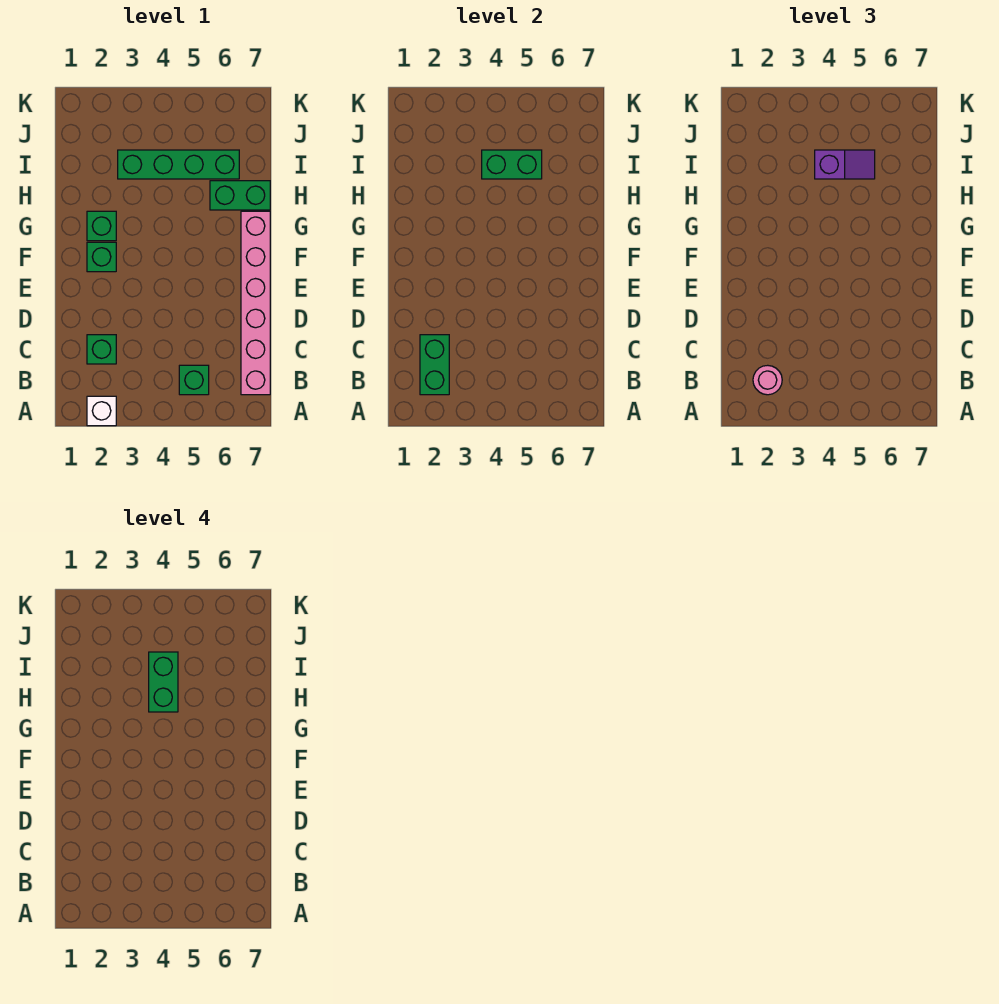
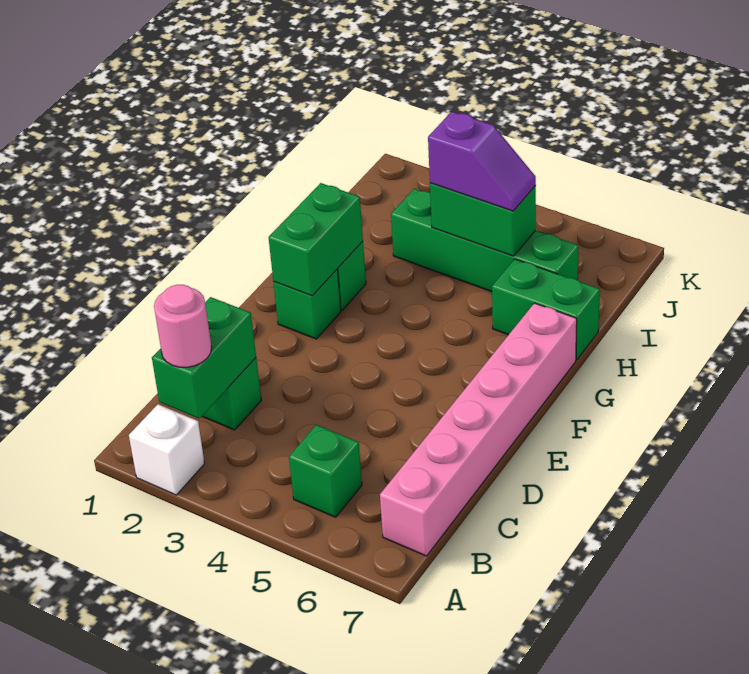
green 1x2 brick [149,652,178,712] -> green 1x2 brick moved to [268,183,363,296]

